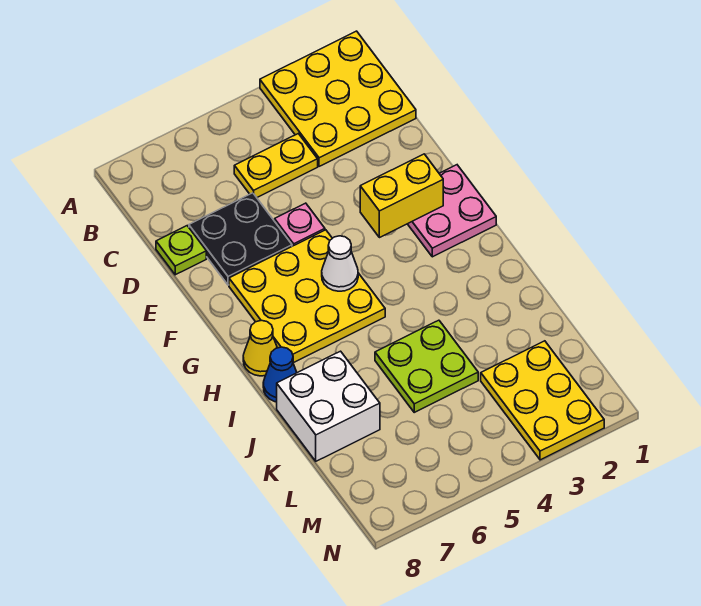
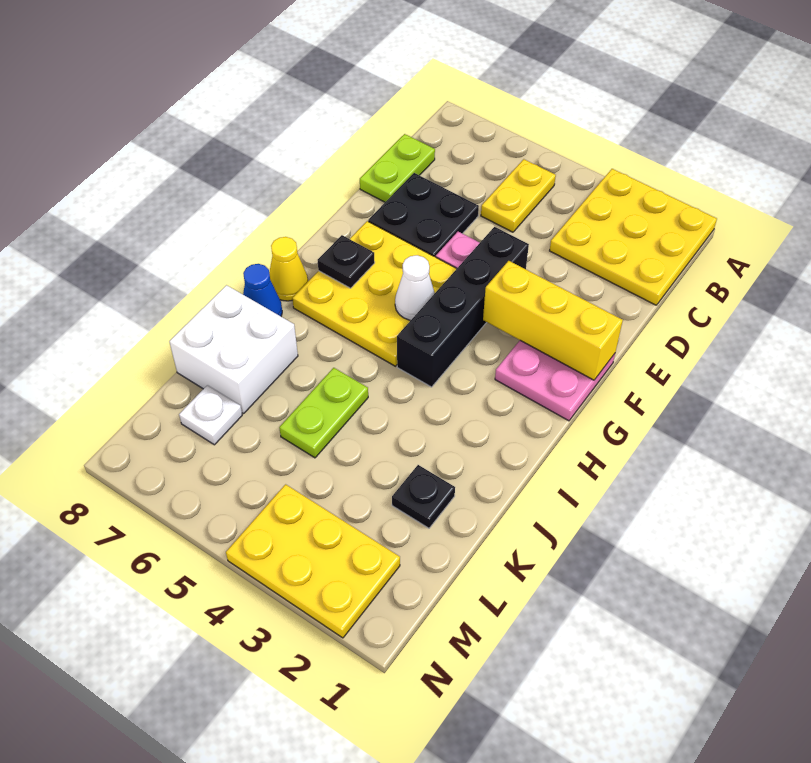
yellow 1x2 plate [234,134,318,197] -> yellow 1x2 plate turned to [481,159,556,232]
lime 1x1 plate [156,226,206,275] -> lime 1x2 plate [360,134,435,202]
none -> black 1x4 brick [397,227,529,387]
yellow 1x2 brick [360,154,443,238] -> yellow 1x3 brick [483,261,623,380]
none -> black 1x1 plate [318,235,375,288]
lime 2x2 plate [375,320,478,412] -> lime 1x2 plate [279,368,368,458]
none -> black 1x1 plate [392,465,455,528]
yellow 2x3 plate [481,341,604,460] -> yellow 2x3 plate turned to [226,484,400,638]
none -> white 1x1 plate [179,385,242,445]

